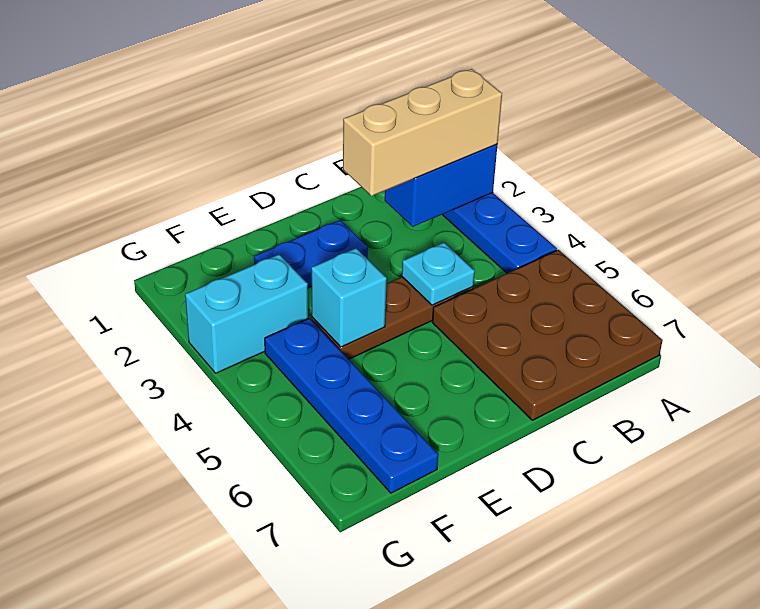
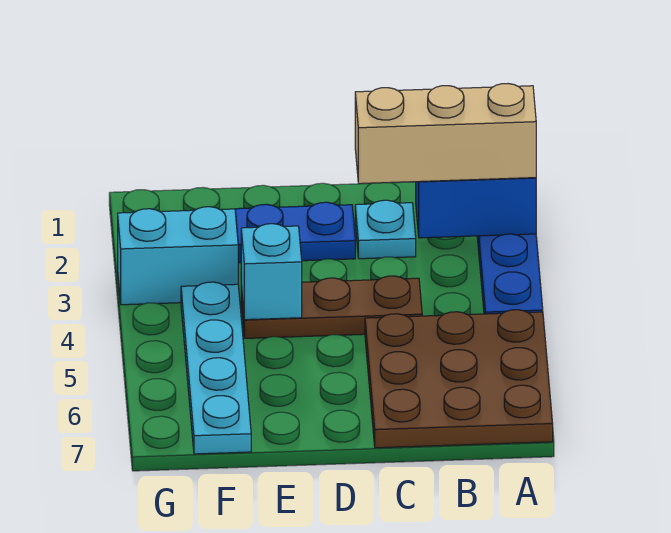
cyan 1x1 plate [402,243,475,305] -> cyan 1x1 plate moved to [355,200,416,259]
blue 1x4 plate [265,318,438,493] -> cyan 1x4 plate [181,282,251,454]

